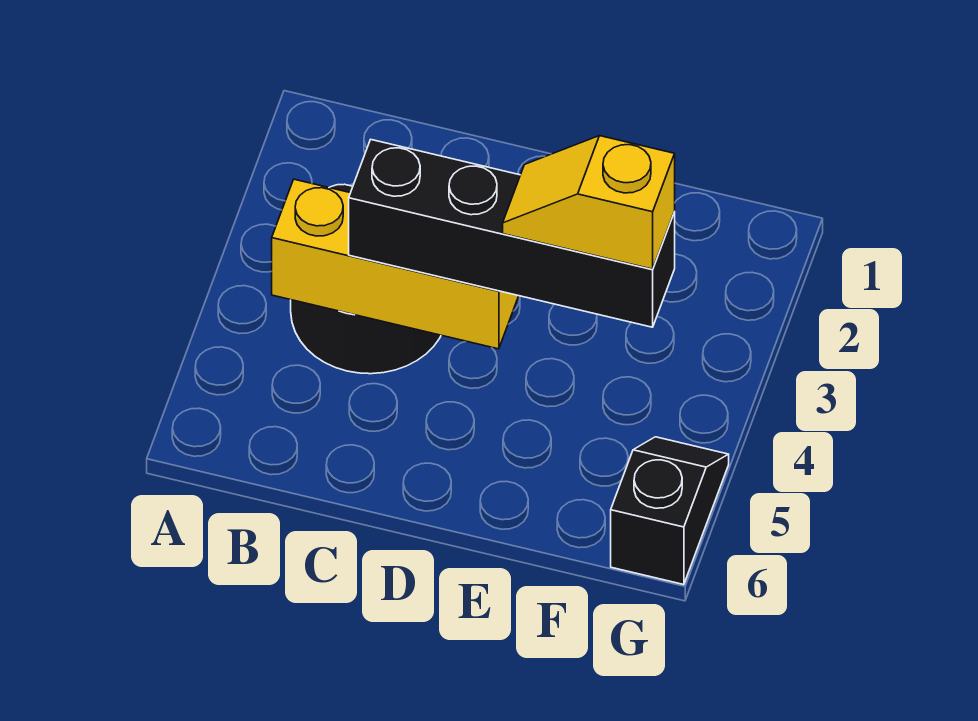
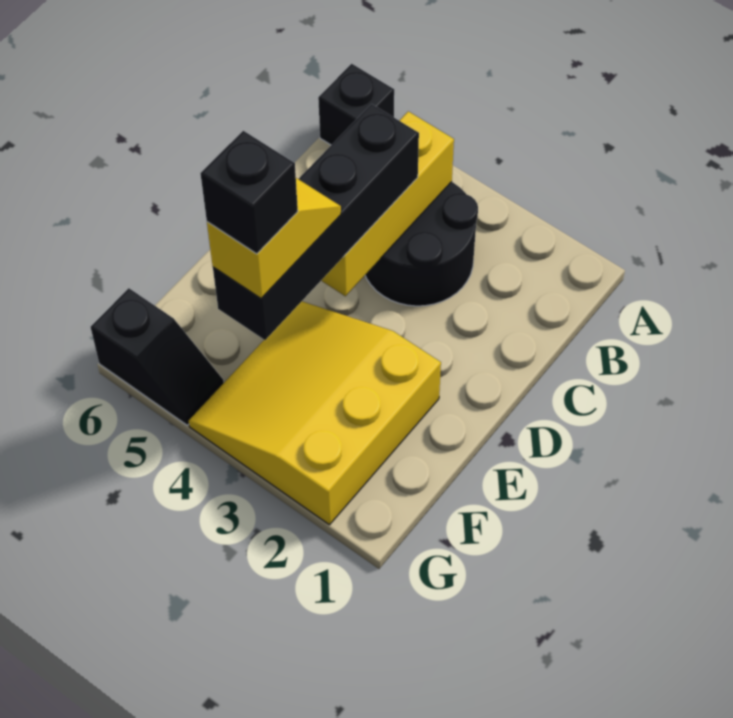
none -> black 1x1 brick [318,64,394,145]
none -> yellow 3x3 slope [189,301,441,525]
none -> black 1x1 brick [200,131,298,254]

